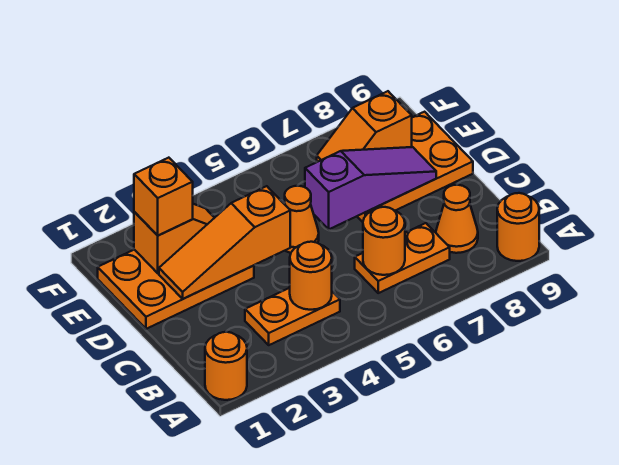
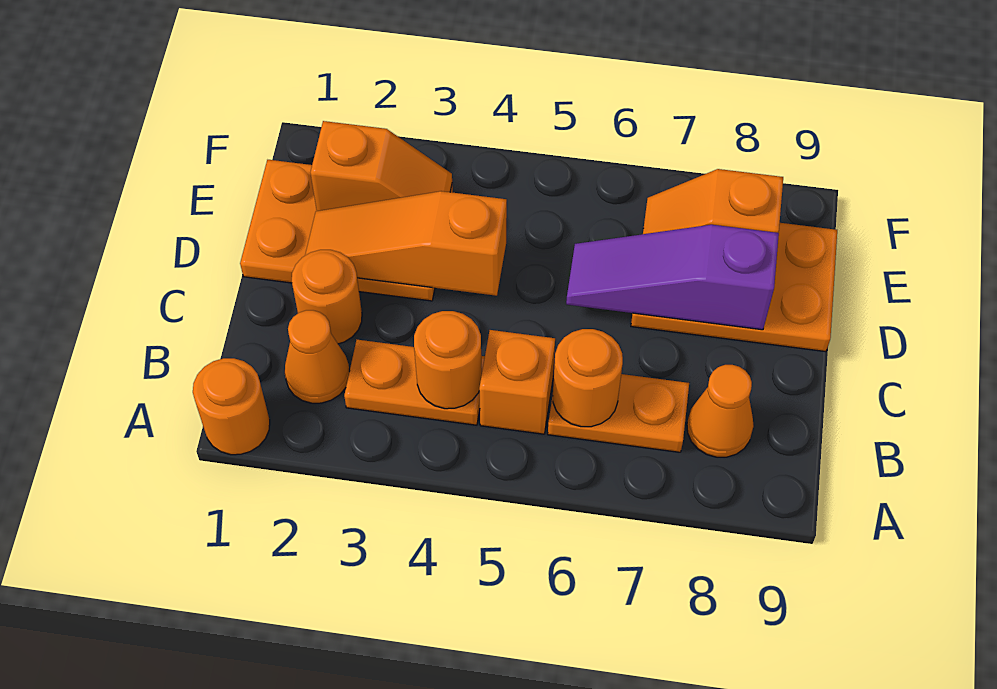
orange 1x1 round brick [497,193,539,261] -> orange 1x1 round brick moved to [292,250,362,344]
orange 1x1 cone [285,186,319,253] -> orange 1x1 cone moved to [285,310,350,403]
purple 1x3 slope [305,147,436,229] -> purple 1x3 slope turned to [566,225,779,330]
orange 1x1 brick [134,158,193,236] -> orange 1x1 brick moved to [479,330,555,434]

